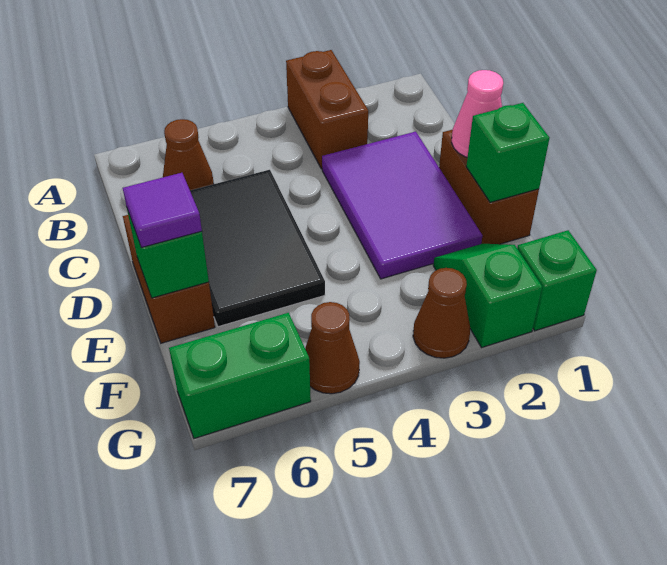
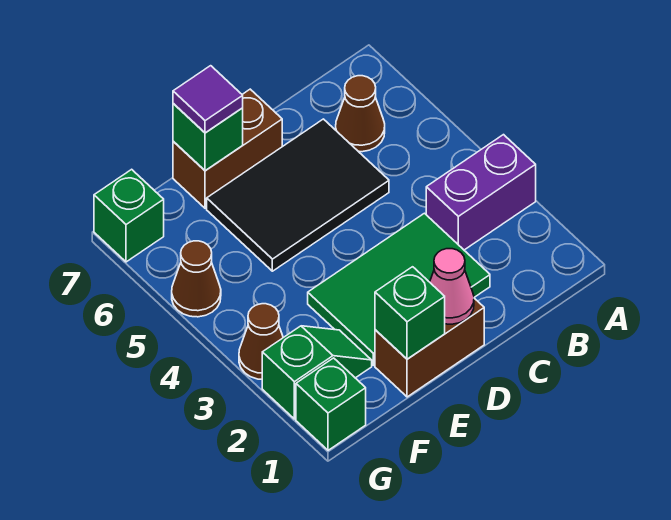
brown 1x2 brick [286,50,368,169] -> purple 1x2 brick [426,135,536,250]
purple 2x3 tile [322,132,483,279] -> green 2x3 tile [308,213,490,365]
green 1x2 brick [169,313,311,438] -> green 1x1 brick [94,169,164,262]

